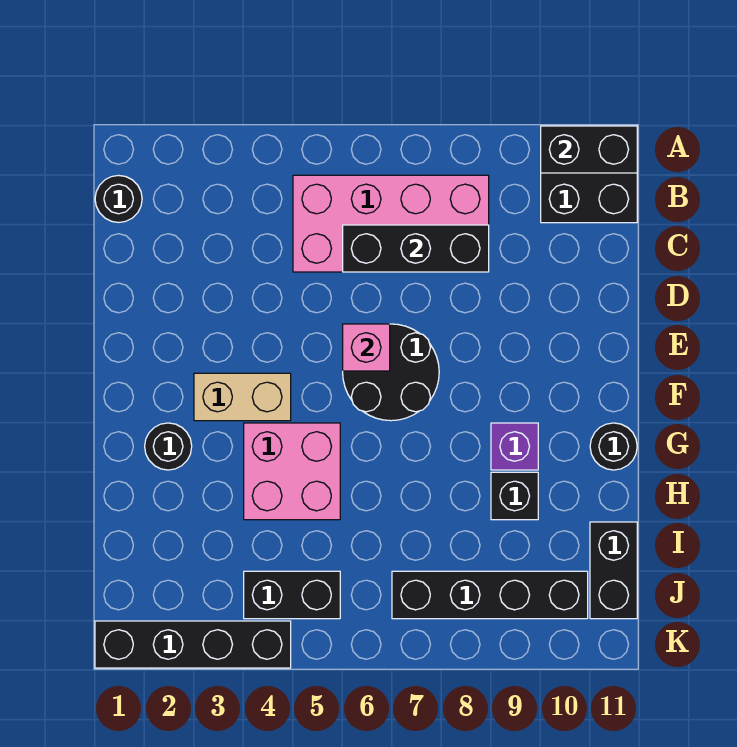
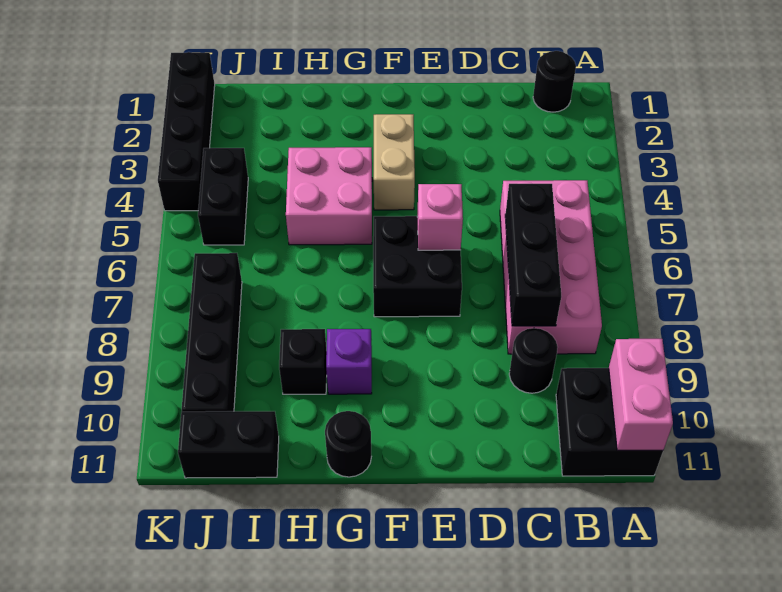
black 1x2 brick [541,126,637,173] -> pink 1x2 brick [609,339,673,450]
black 2x2 round brick [343,324,439,421] -> black 2x2 brick [373,216,462,317]
black 1x1 round brick [145,423,192,470] -> black 1x1 round brick moved to [509,328,558,393]

